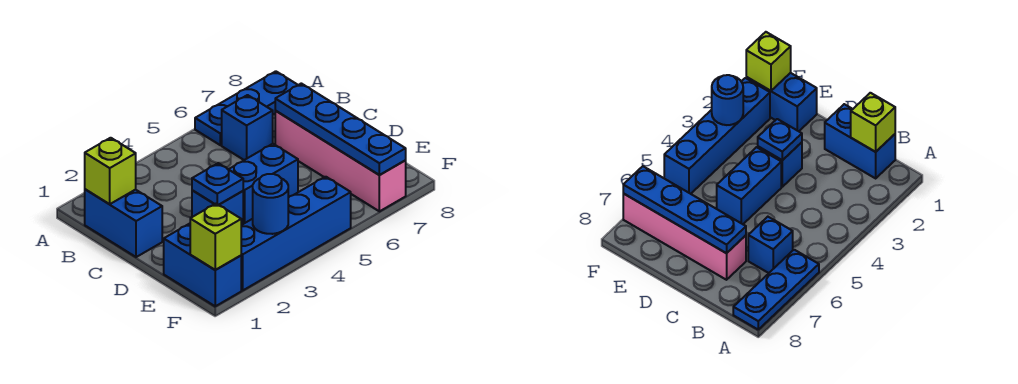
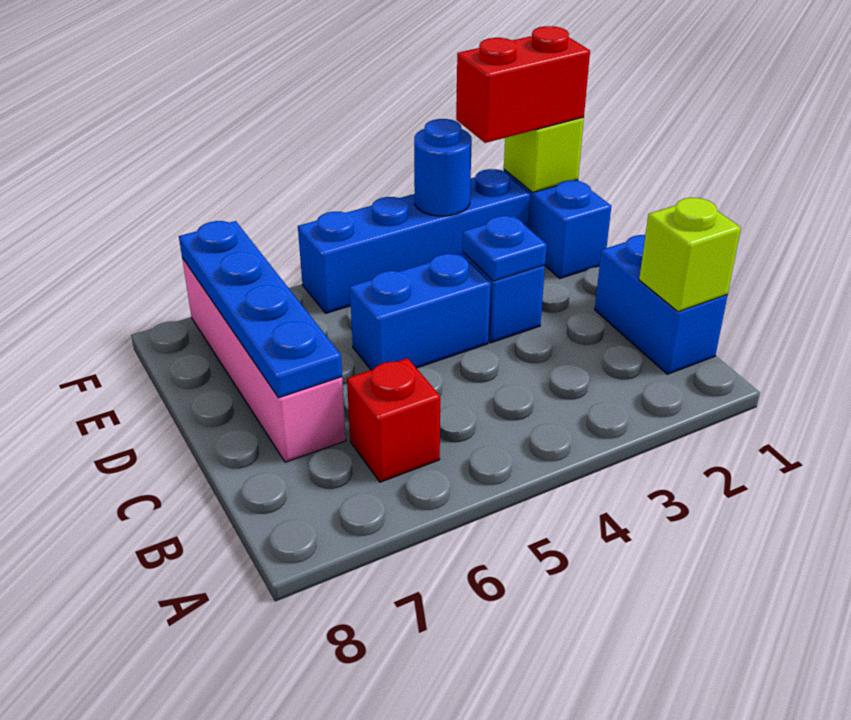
blue 1x3 plate [195,71,298,145] -> none
blue 1x1 brick [222,95,273,160] -> red 1x1 brick [347,358,440,482]
none -> red 1x2 brick [456,26,590,143]

